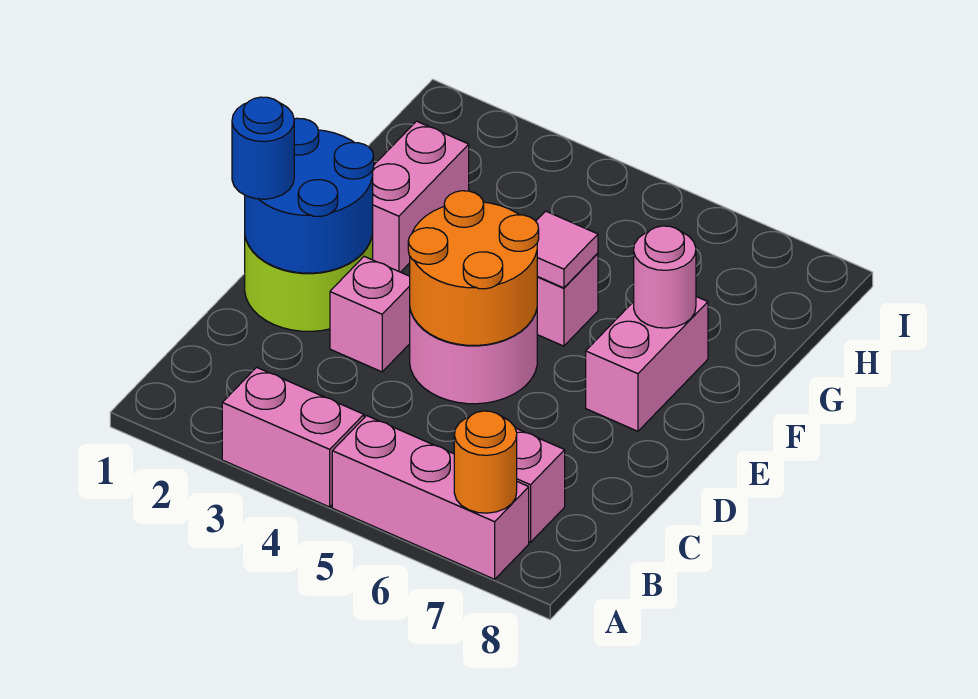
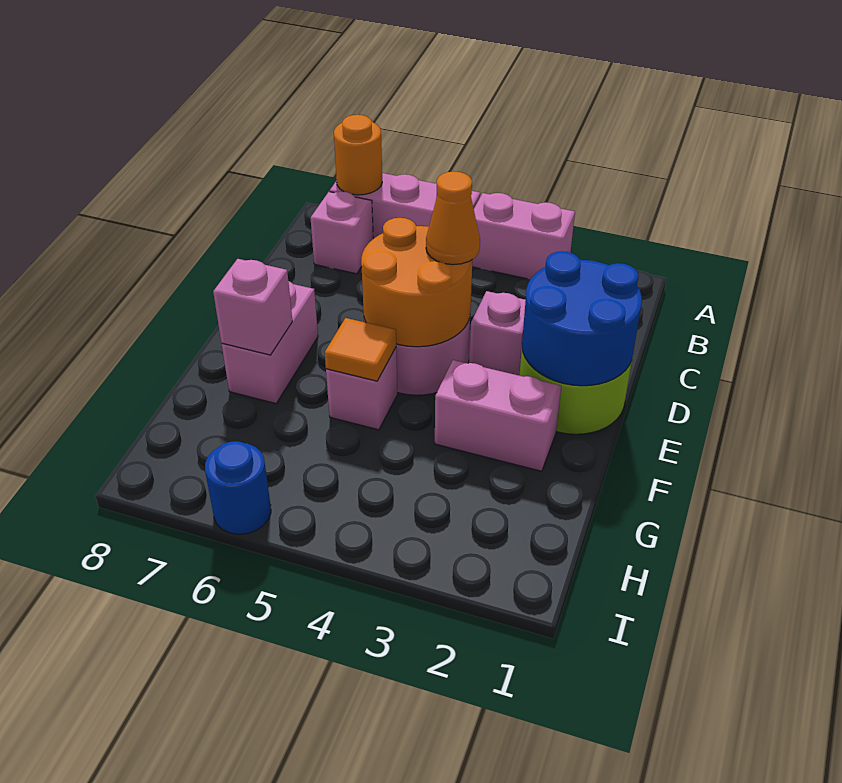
blue 1x1 round brick [232,97,294,199] -> blue 1x1 round brick moved to [205,441,271,534]
none -> orange 1x1 cone [426,171,480,265]
pink 1x2 brick [372,121,469,272] -> pink 1x2 brick turned to [435,360,561,471]
pink 1x1 tile [536,211,598,288] -> orange 1x1 tile [325,318,396,381]
pink 1x1 round brick [634,226,696,328] -> pink 1x1 brick [213,259,292,355]

